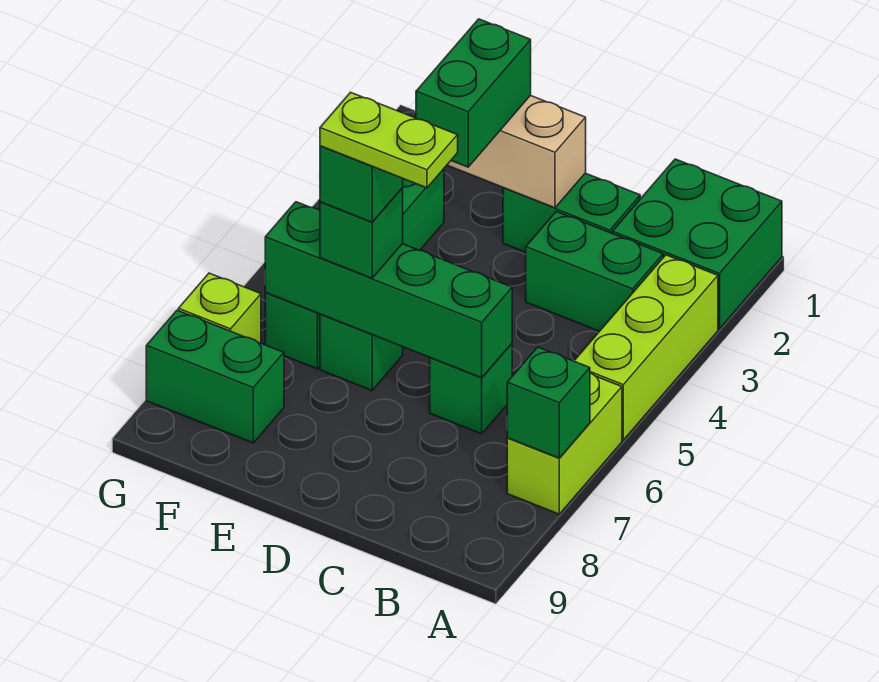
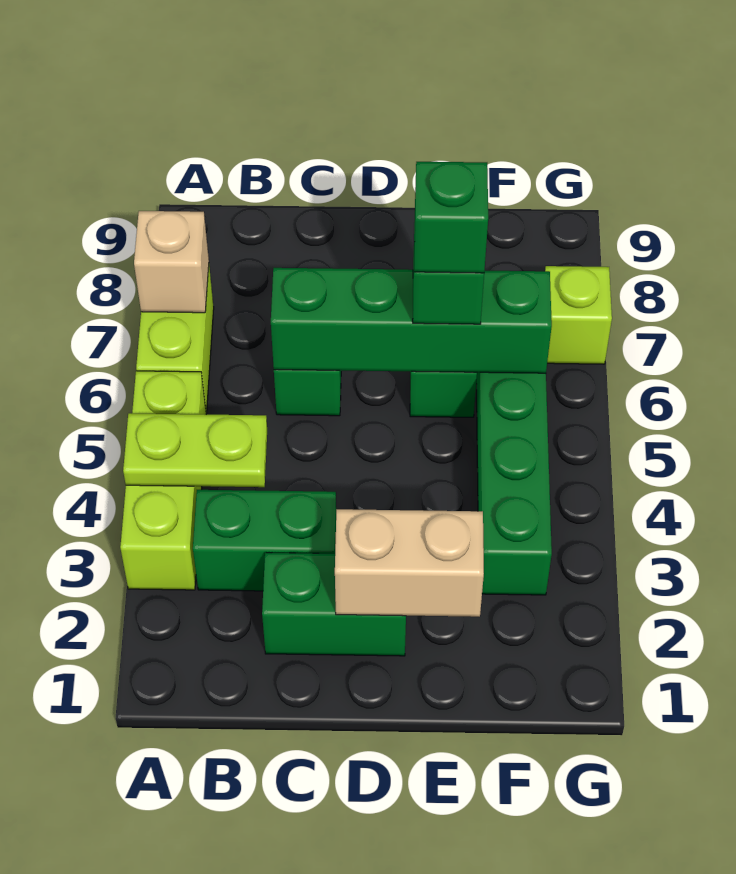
green 2x2 brick [613,159,782,329] -> none
green 1x1 brick [507,347,590,458] -> tan 1x1 brick [134,211,209,313]
lime 1x2 plate [320,92,458,188] -> lime 1x2 plate moved to [123,413,267,487]
green 1x2 brick [416,19,531,167] -> none
green 1x2 brick [146,310,284,443] -> none

